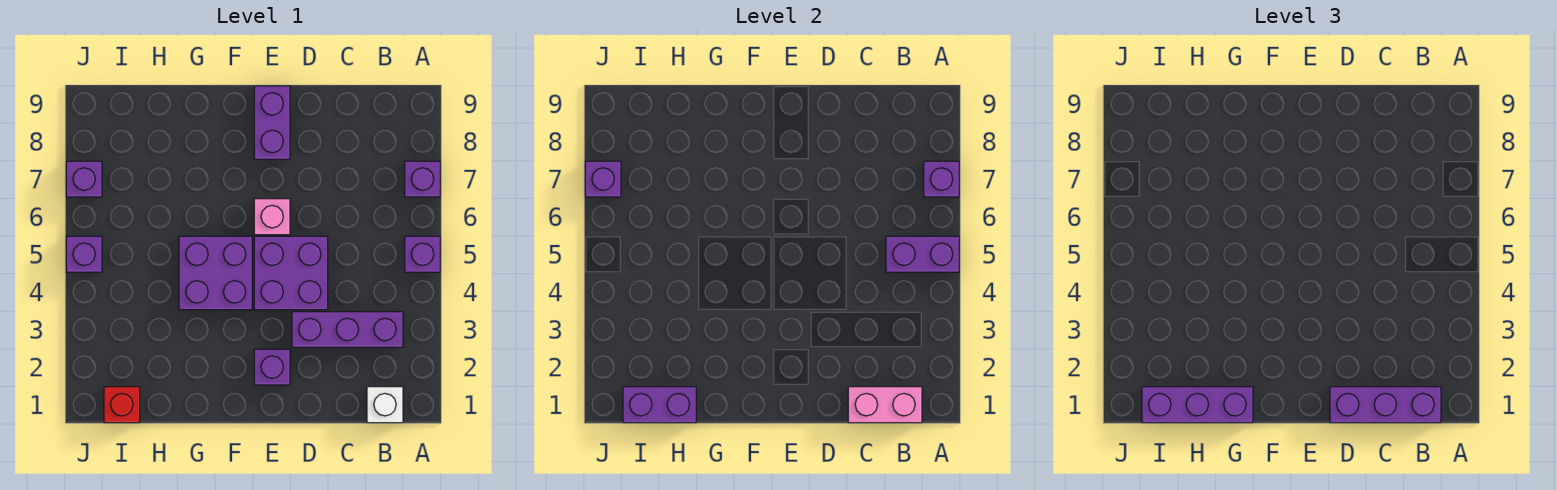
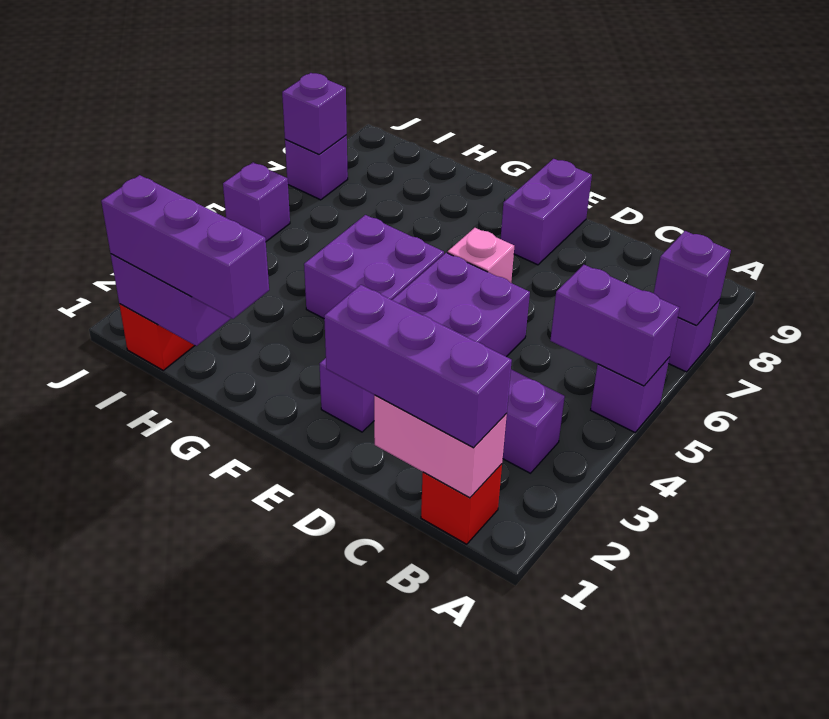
white 1x1 brick [367,387,403,423] -> red 1x1 brick [421,464,502,544]

